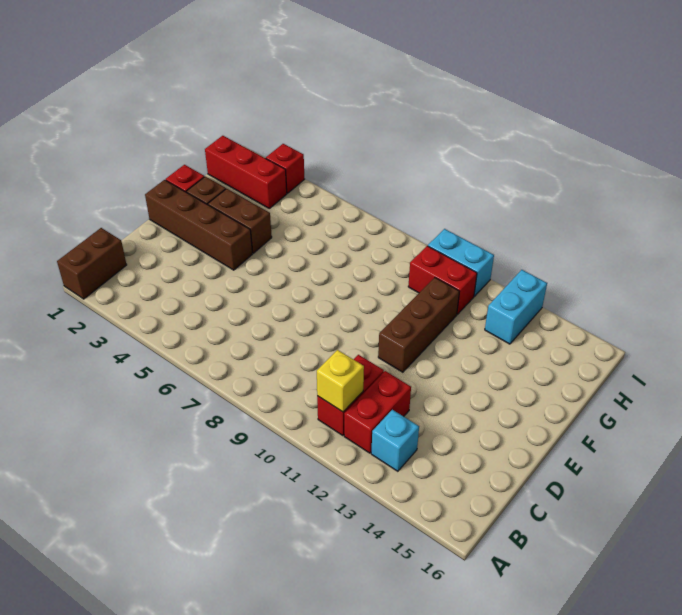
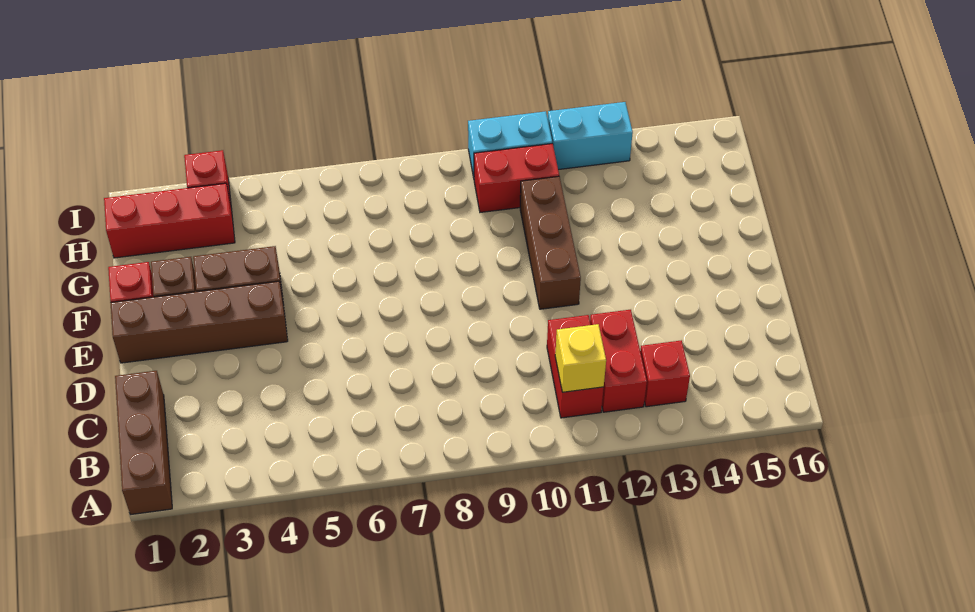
brown 1x2 brick [57,228,127,299] -> brown 1x3 brick [115,371,172,515]
cyan 1x1 brick [371,410,419,471] -> red 1x1 brick [640,340,690,407]
cyan 1x2 brick [485,270,547,344] -> cyan 1x2 brick turned to [548,102,633,170]

